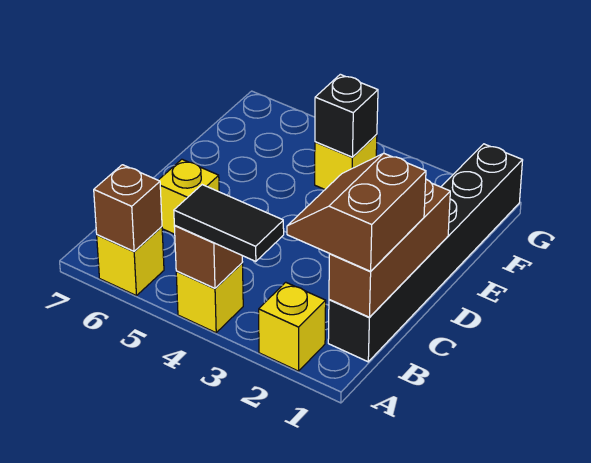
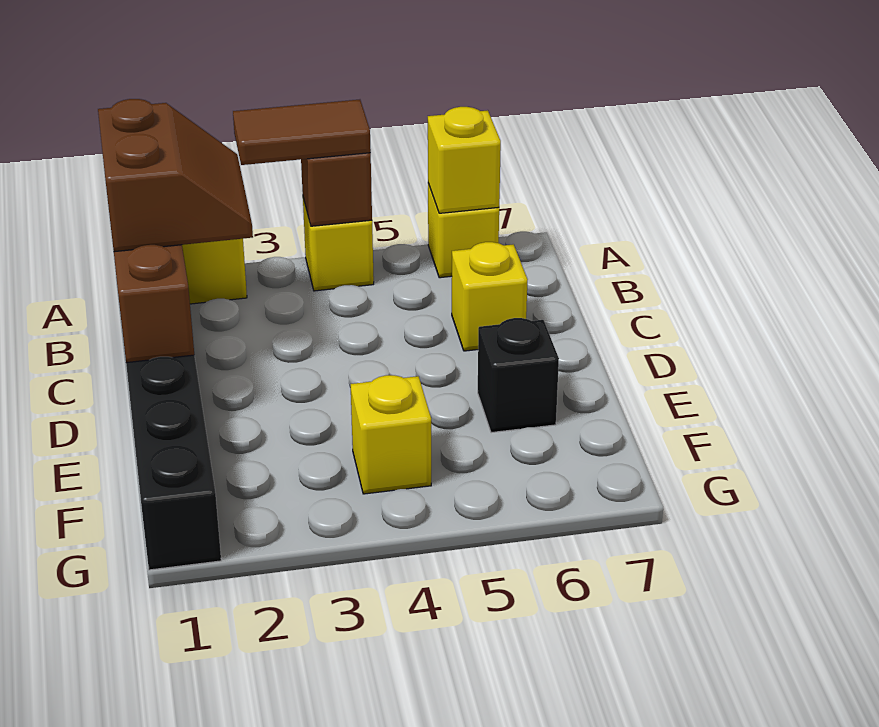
black 1x2 tile [174,185,284,261] -> brown 1x2 tile [233,100,371,165]
brown 1x1 brick [94,165,162,251] -> yellow 1x1 brick [428,107,501,213]
black 1x1 brick [315,74,378,157] -> black 1x1 brick moved to [478,318,559,433]

